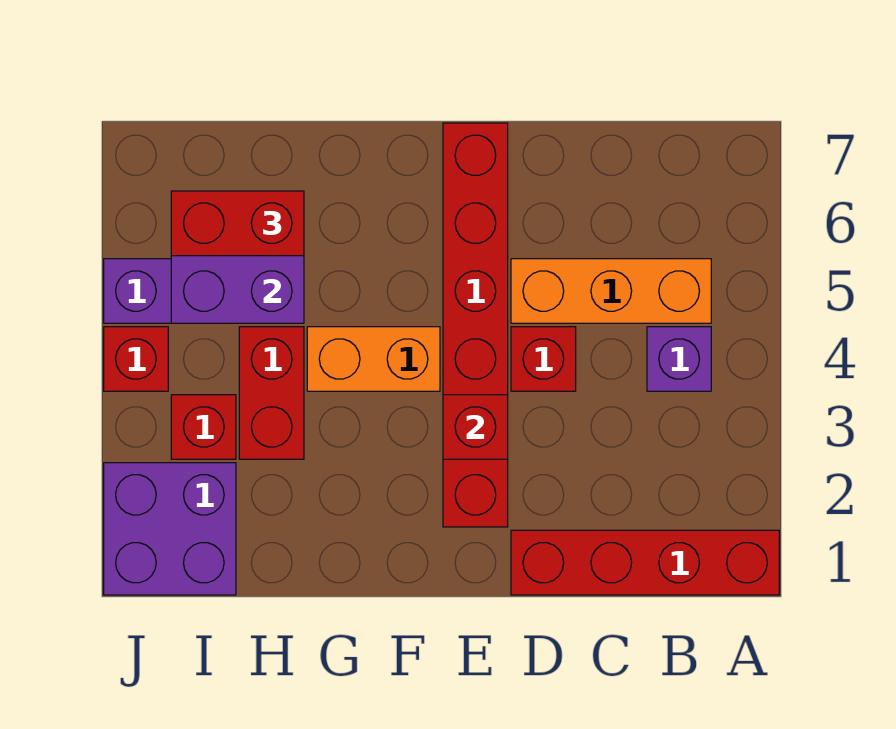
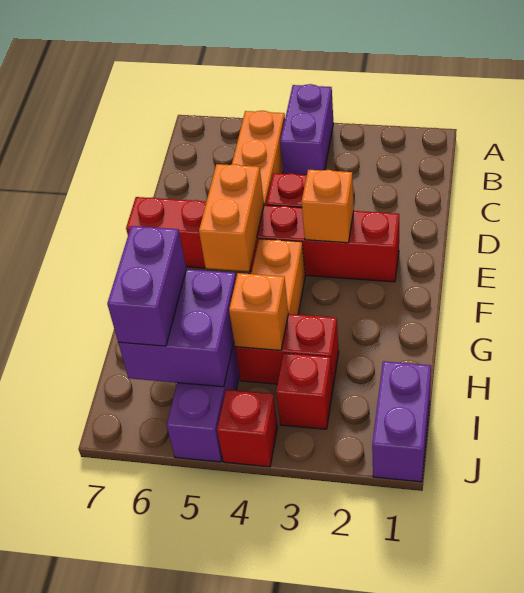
red 1x4 brick [511,530,779,595] -> none
purple 1x1 brick [647,327,711,391] -> purple 1x2 brick [280,84,333,175]
red 1x1 brick [443,395,508,459] -> orange 1x1 brick [302,170,354,243]
none -> orange 1x2 brick [199,164,264,271]
none -> orange 1x1 brick [229,273,288,350]
red 1x2 brick [171,191,304,256] -> purple 1x2 brick [107,226,186,346]
purple 2x2 brick [104,463,236,595] -> purple 1x2 brick [372,361,431,482]

